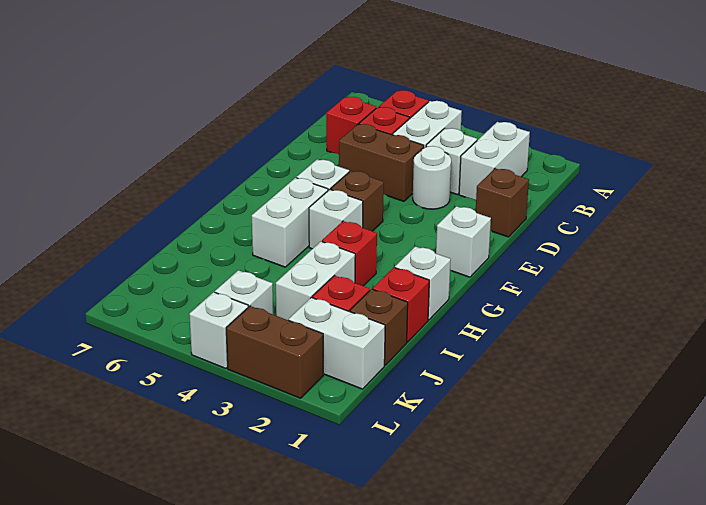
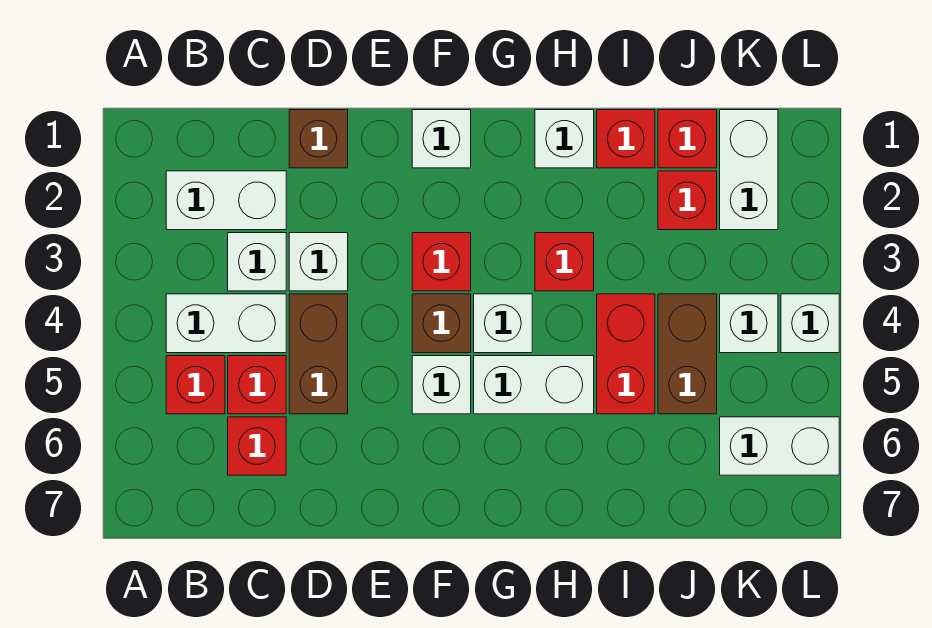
white 1x1 round brick [413,146,451,209] -> white 1x1 brick [289,233,348,291]
none -> red 1x1 brick [412,233,471,291]
white 1x2 brick [276,241,355,320] -> white 1x2 brick moved to [720,417,839,475]
none -> red 1x2 brick [597,294,655,414]
brown 1x1 brick [350,289,408,365] -> red 1x1 brick [658,110,717,168]
brown 1x2 brick [226,306,323,398] -> brown 1x2 brick moved to [658,294,717,414]

